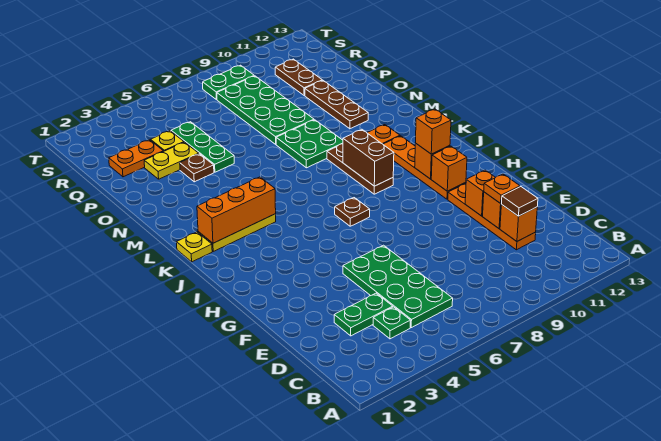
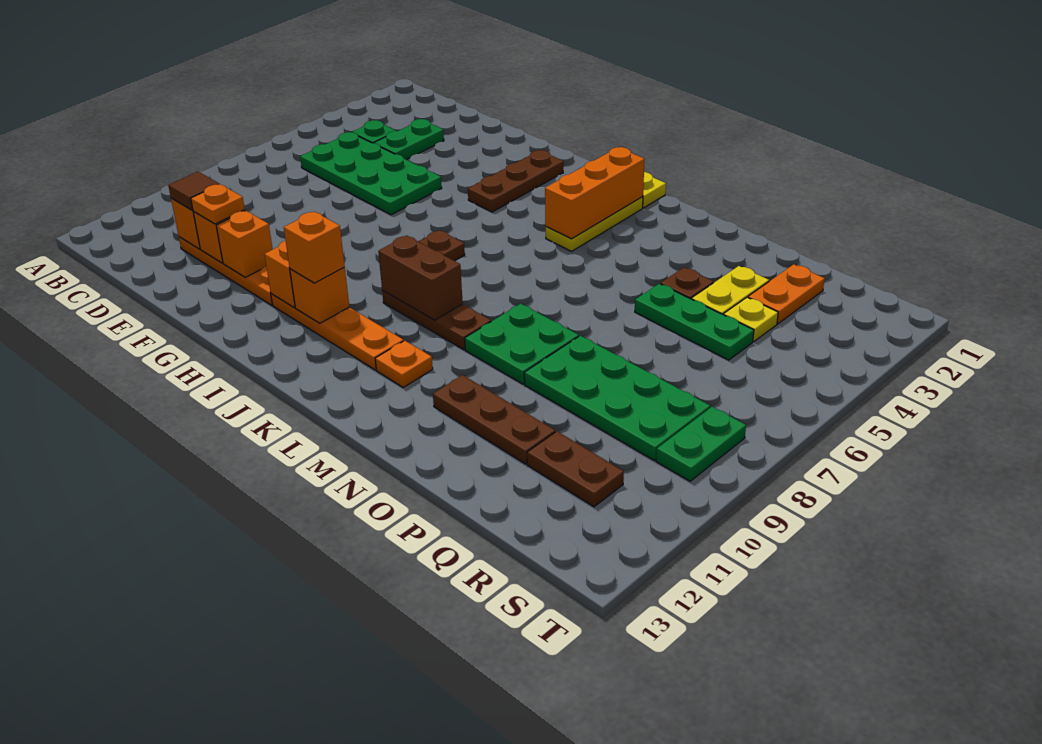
none -> brown 1x3 plate [468,150,563,212]

